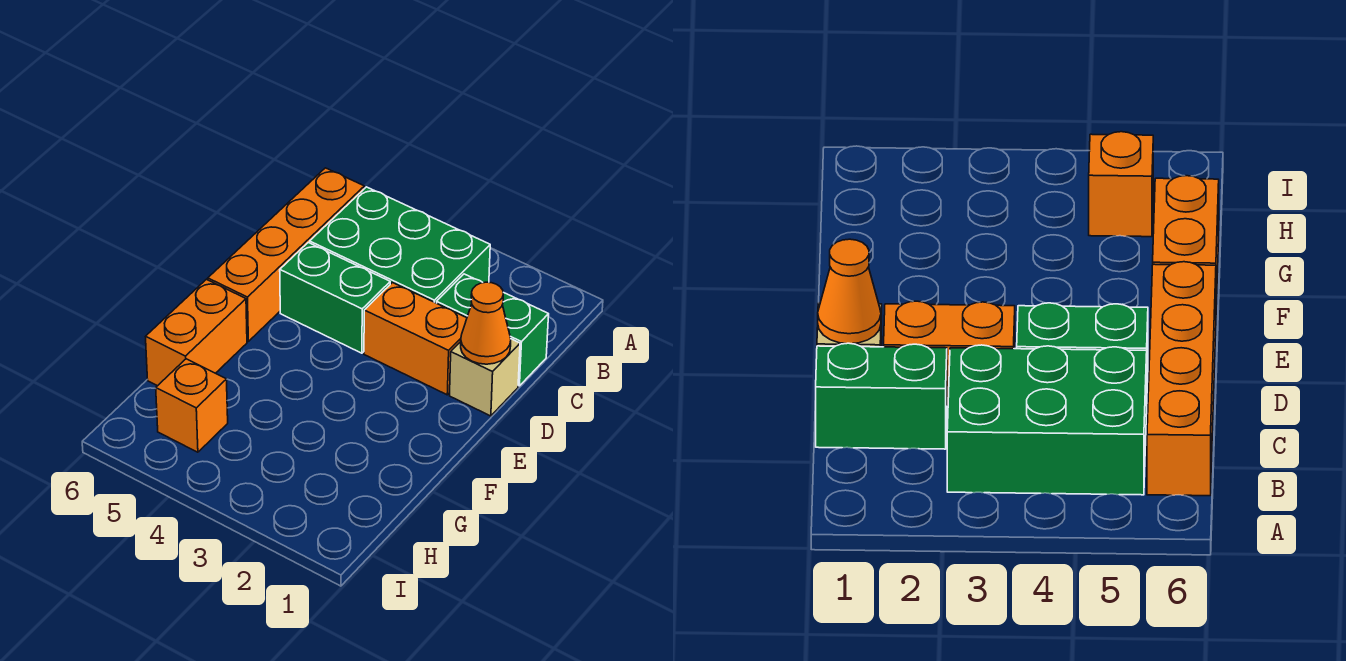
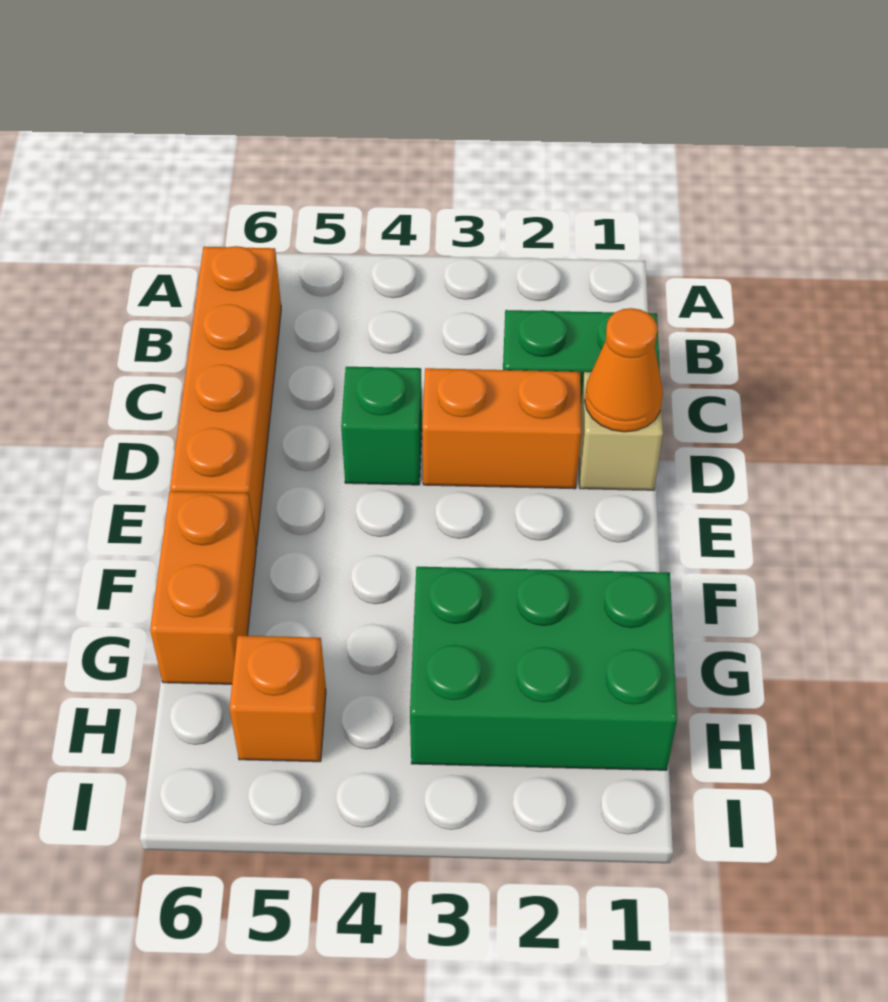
green 2x3 brick [310,187,490,303] -> green 2x3 brick moved to [410,567,677,770]
green 1x2 brick [280,243,390,353] -> green 1x1 brick [341,367,422,485]

